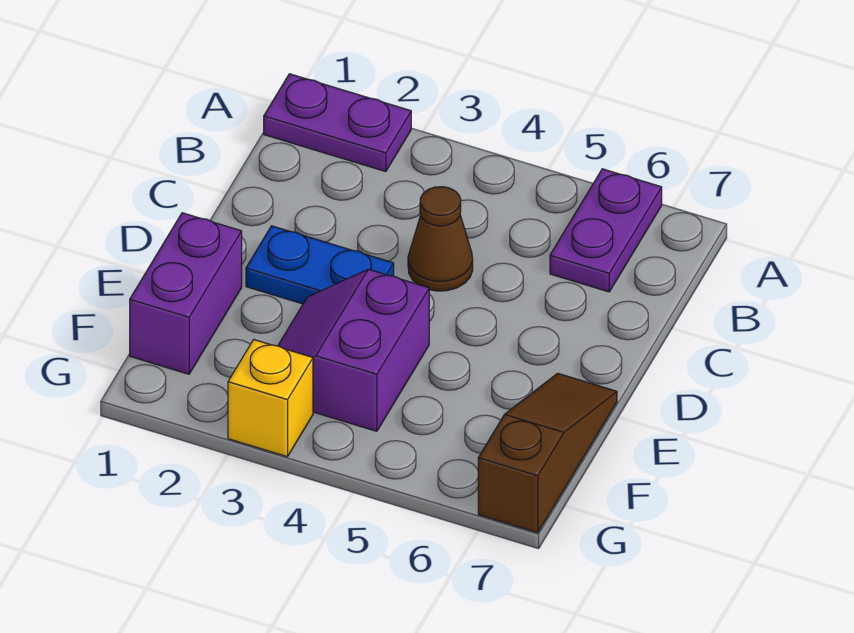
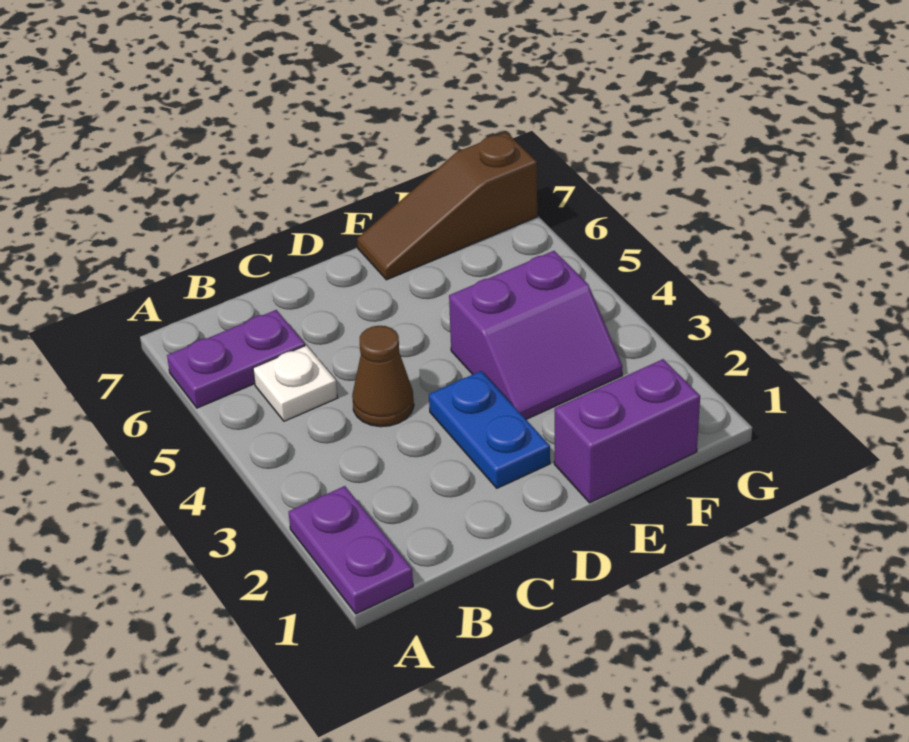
none -> white 1x1 plate [253,345,338,421]
yellow 1x1 brick [228,340,313,457] -> none

